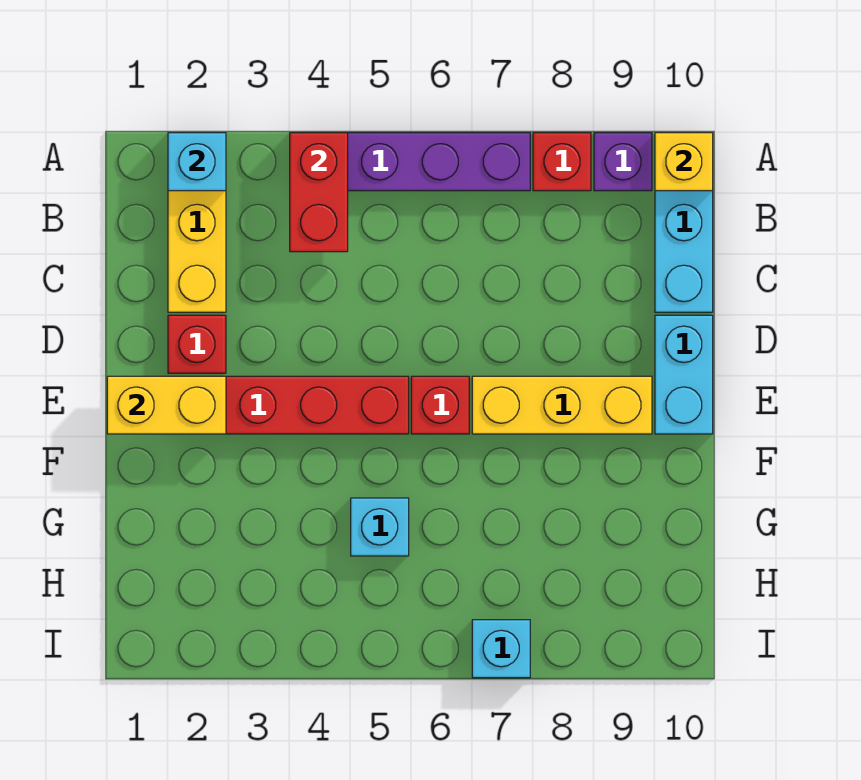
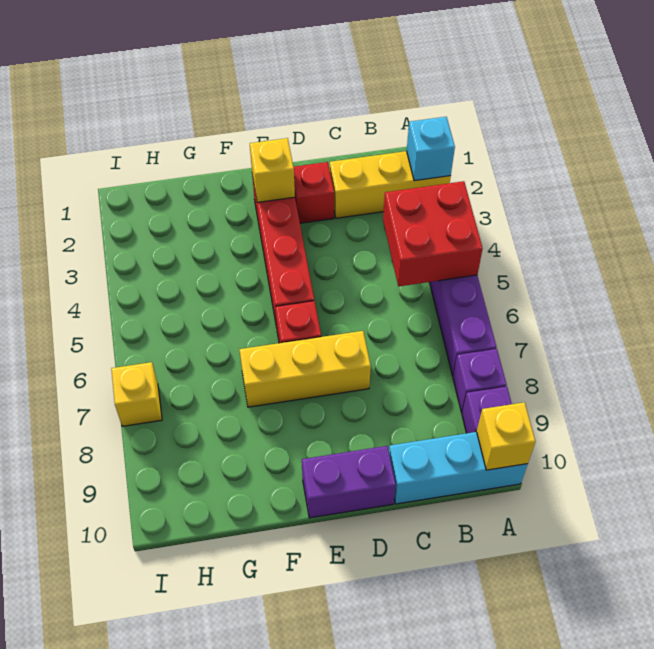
red 1x2 brick [290,133,348,252] -> red 2x2 brick [383,181,483,286]
red 1x1 brick [533,133,591,191] -> purple 1x1 brick [453,349,507,413]
cyan 1x2 brick [655,315,713,434] -> purple 1x2 brick [302,446,396,518]
yellow 1x2 brick [107,376,226,434] -> yellow 1x1 brick [250,138,295,202]
yellow 1x3 brick [472,376,652,434] -> yellow 1x3 brick turned to [239,331,371,407]
cyan 1x1 brick [351,498,409,556] -> none
cyan 1x1 brick [472,620,530,678] -> yellow 1x1 brick [111,362,162,426]

